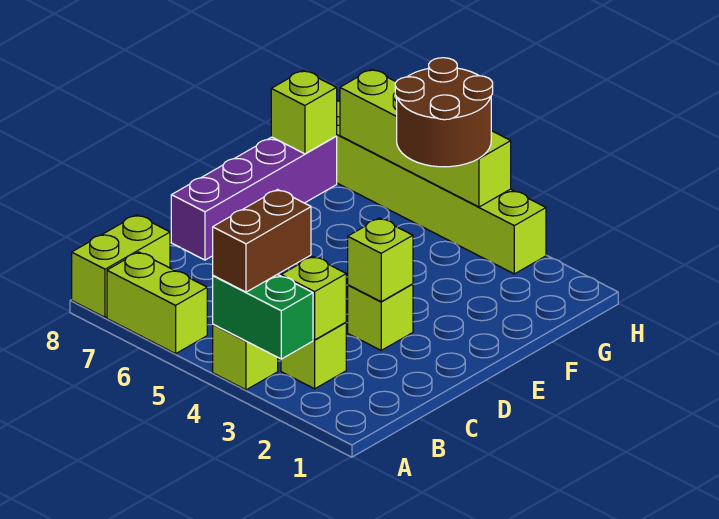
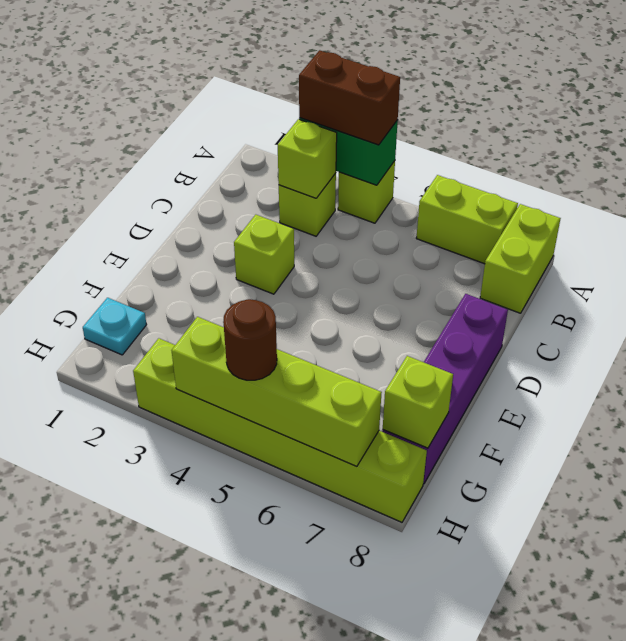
brown 1x2 brick [213,190,311,292] -> brown 1x2 brick turned to [299,50,400,145]
lime 1x1 brick [348,218,413,301] -> none
none -> cyan 1x1 plate [83,298,147,355]
brown 2x2 round brick [395,58,493,167] -> brown 1x1 round brick [223,299,277,380]

